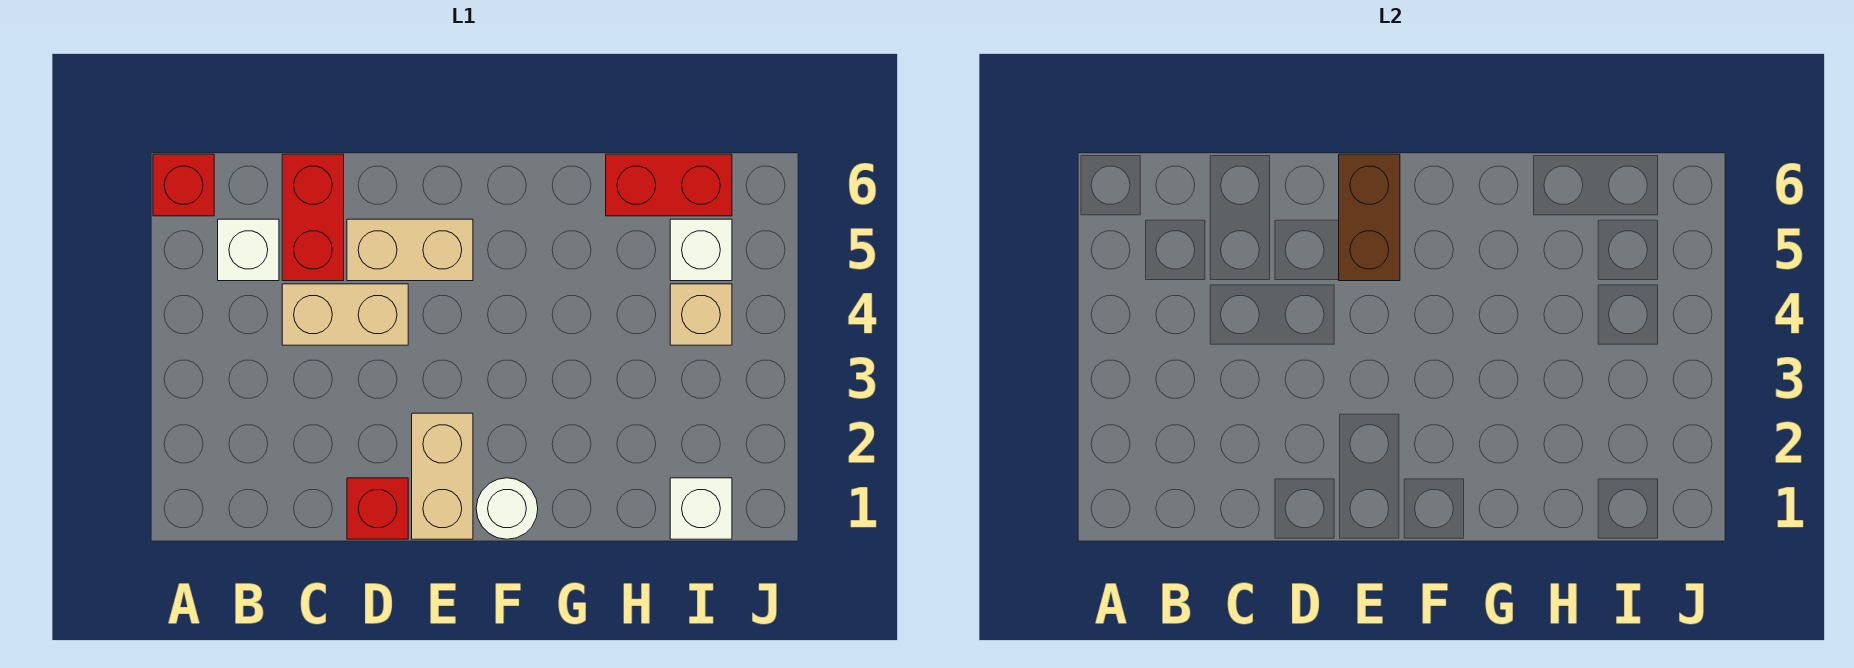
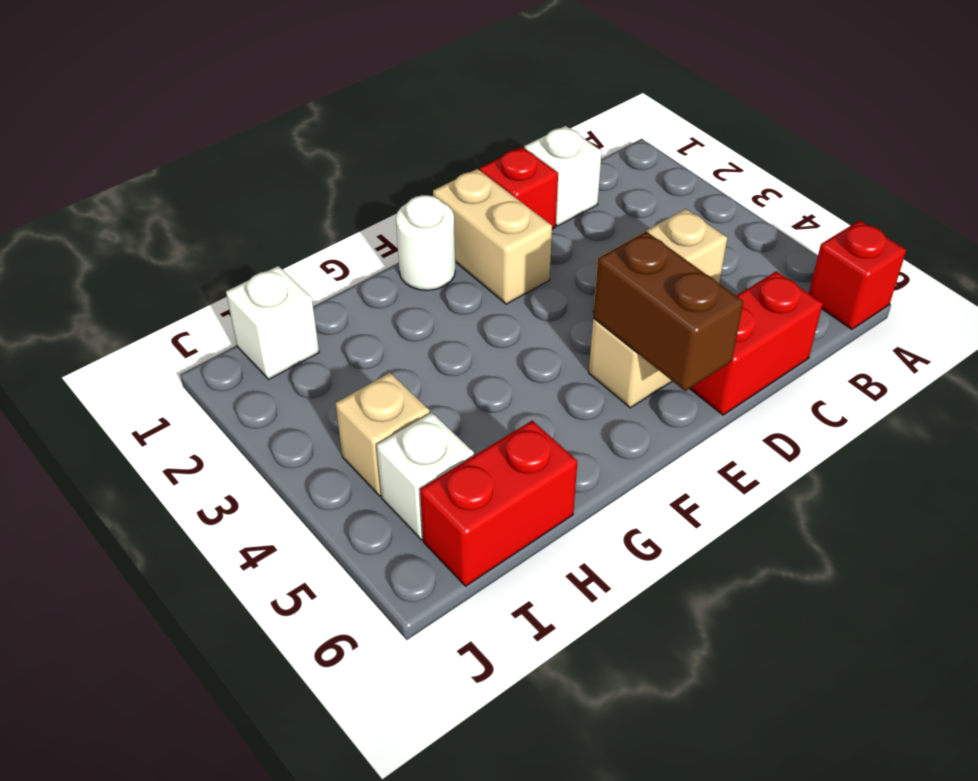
white 1x1 brick [218,219,279,281] -> white 1x1 brick moved to [524,126,602,226]
red 1x2 brick [282,154,344,281] -> red 1x2 brick turned to [690,271,823,415]

